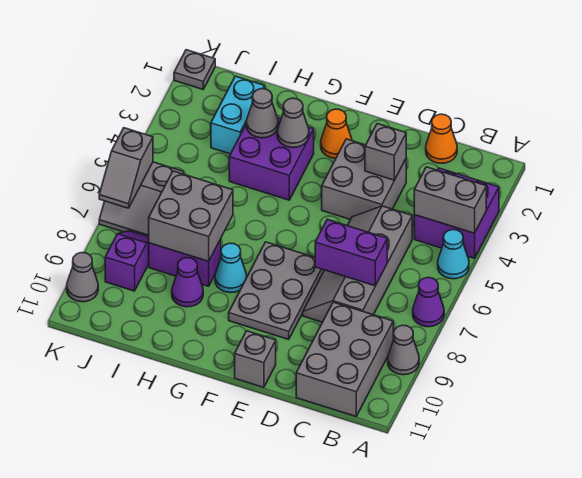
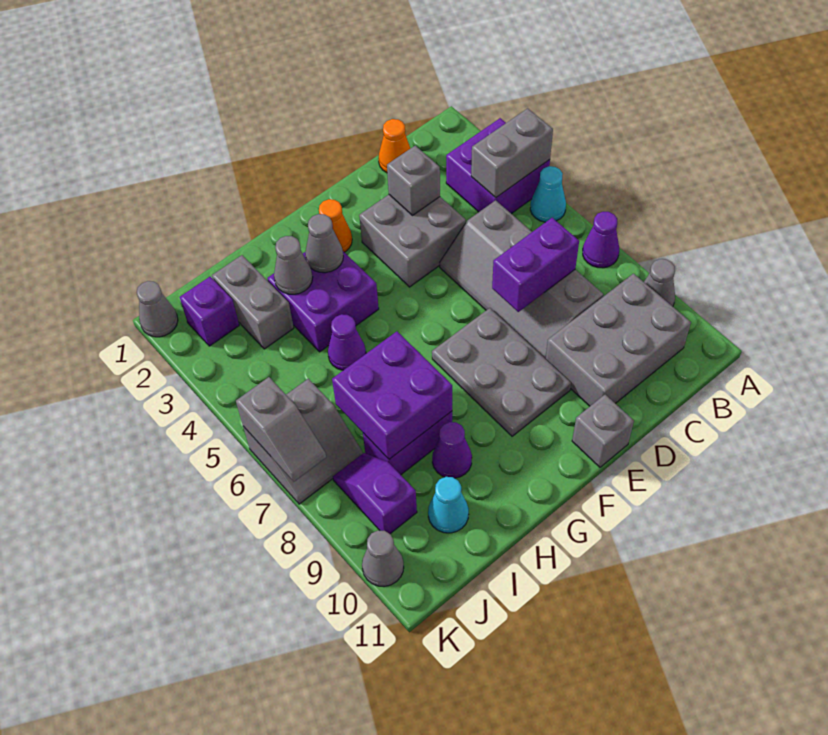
grey 2x3 brick [296,302,393,416] -> grey 2x3 brick turned to [546,274,691,406]
cyan 1x1 cone [215,243,247,293] -> cyan 1x1 cone moved to [428,477,469,533]
none -> purple 1x1 cone [328,314,366,370]
grey 2x2 brick [149,171,233,261] -> purple 2x2 brick [332,331,452,459]
cyan 1x2 brick [211,76,265,154] -> grey 1x2 brick [212,255,294,349]
none -> purple 1x1 brick [180,277,239,346]
grey 1x1 plate [174,50,215,89] -> grey 1x1 cone [137,281,178,337]

